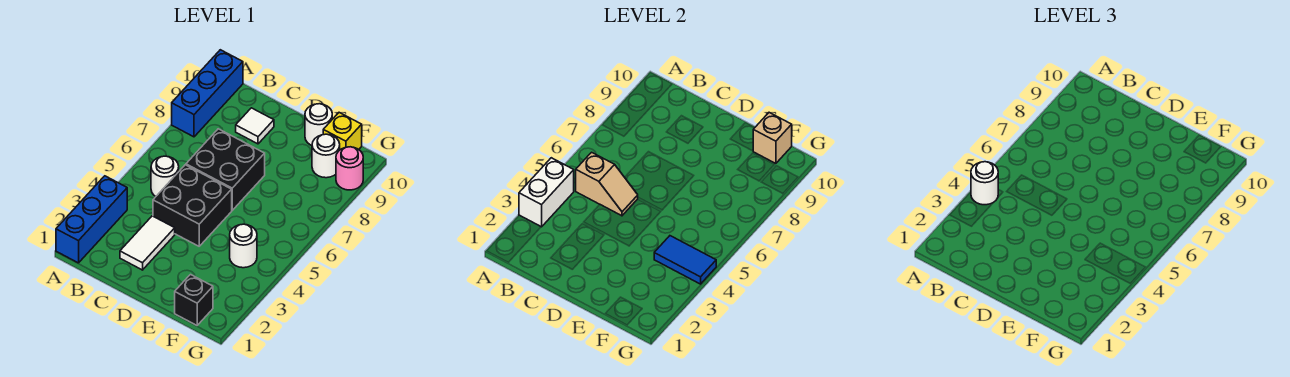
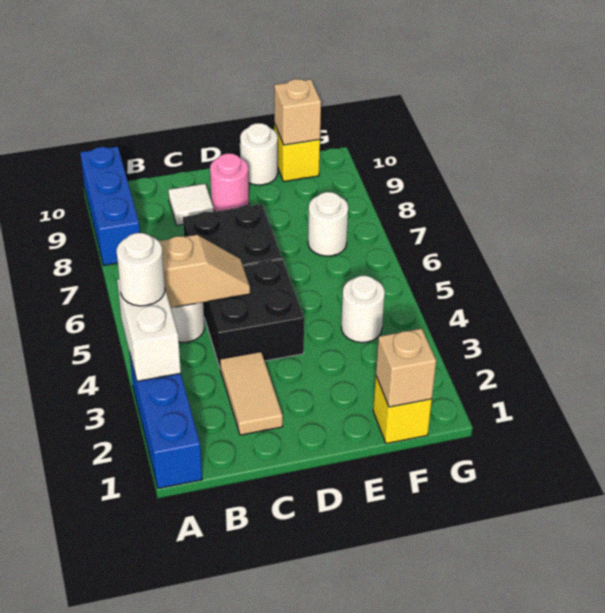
white 1x2 tile [120,216,175,270] -> tan 1x2 tile [220,352,283,435]
black 1x1 brick [175,275,213,325] -> yellow 1x1 brick [373,377,432,444]
none -> tan 1x1 brick [376,328,436,407]
blue 1x2 tile [654,236,716,284] -> none
white 1x1 round brick [312,134,340,178] -> white 1x1 round brick moved to [308,192,348,256]
pink 1x1 round brick [336,147,363,190] -> pink 1x1 round brick moved to [210,154,249,212]

